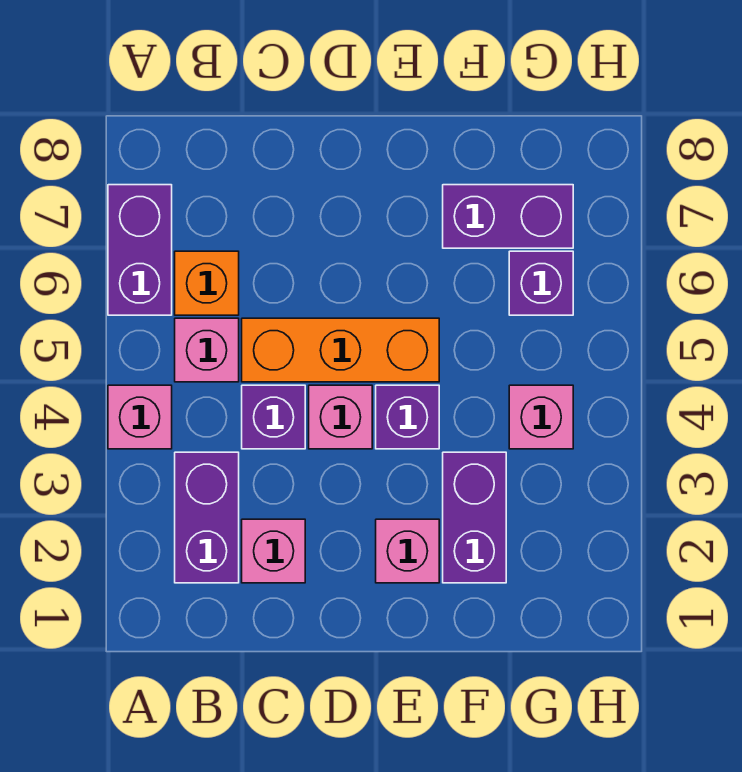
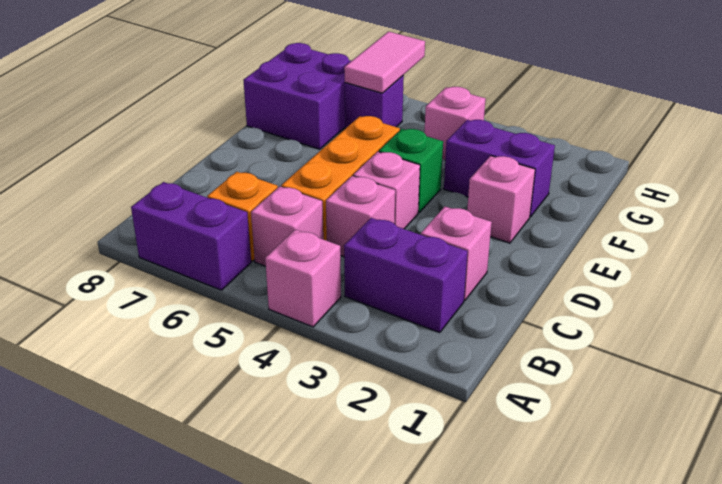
purple 1x1 brick [242,385,305,449] -> pink 1x1 brick [326,176,395,257]
purple 1x1 brick [376,385,439,449] -> green 1x1 brick [379,129,443,213]
purple 1x2 brick [443,185,573,248] -> purple 2x2 brick [243,43,351,149]
none -> pink 1x2 tile [344,32,425,93]

